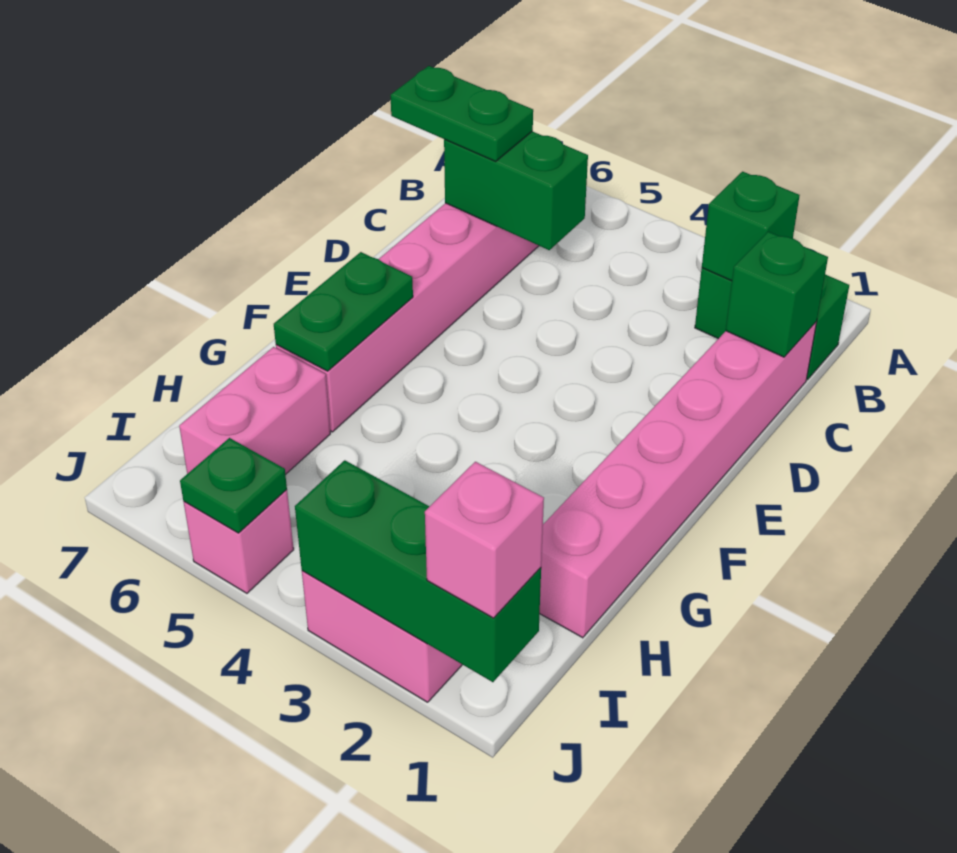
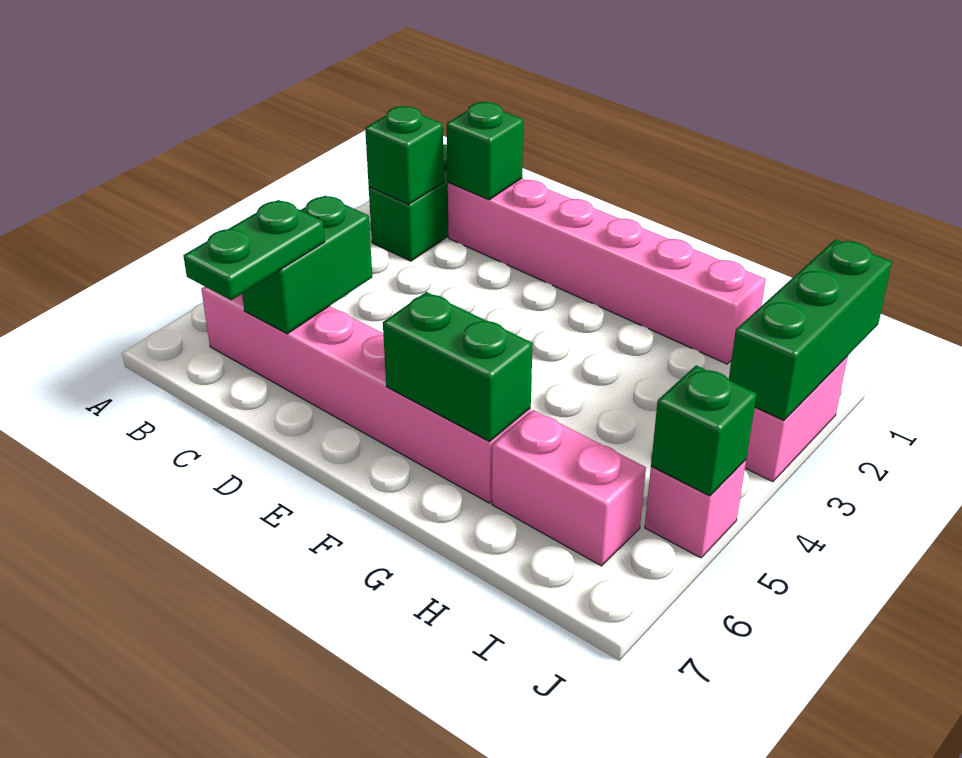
green 1x2 plate [274,252,413,371] -> green 1x2 brick [383,292,533,442]
pink 1x1 brick [425,462,544,618] -> none
green 1x1 plate [180,438,287,533] -> green 1x1 brick [651,366,757,496]

